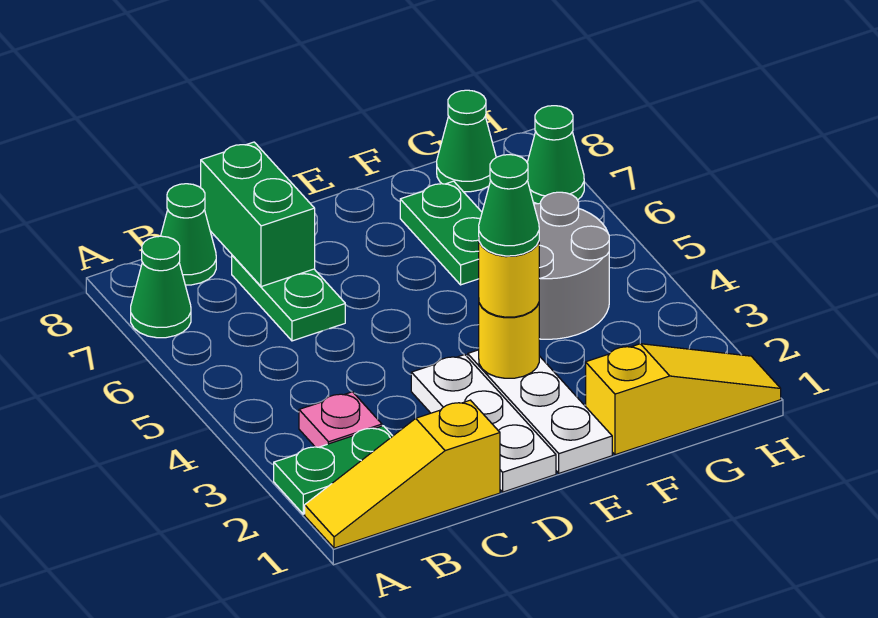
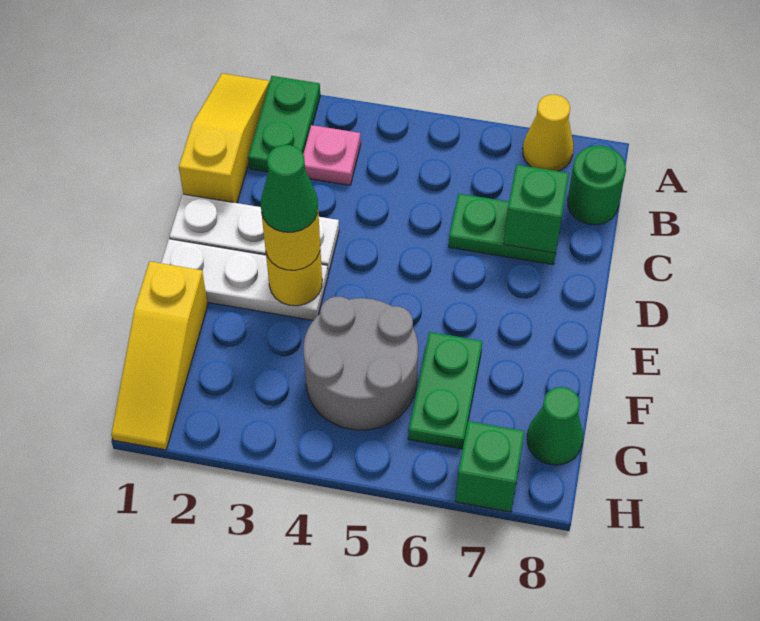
green 1x1 cone [131,236,191,338] -> yellow 1x1 cone [523,95,573,171]
green 1x1 cone [161,184,216,285] -> green 1x1 round brick [568,146,626,225]
green 1x2 brick [201,142,315,287] -> green 1x1 brick [504,165,569,253]
green 1x2 plate [400,181,482,285] -> green 1x2 plate turned to [408,332,482,449]
green 1x1 cone [527,106,584,204] -> green 1x1 brick [456,421,525,512]

